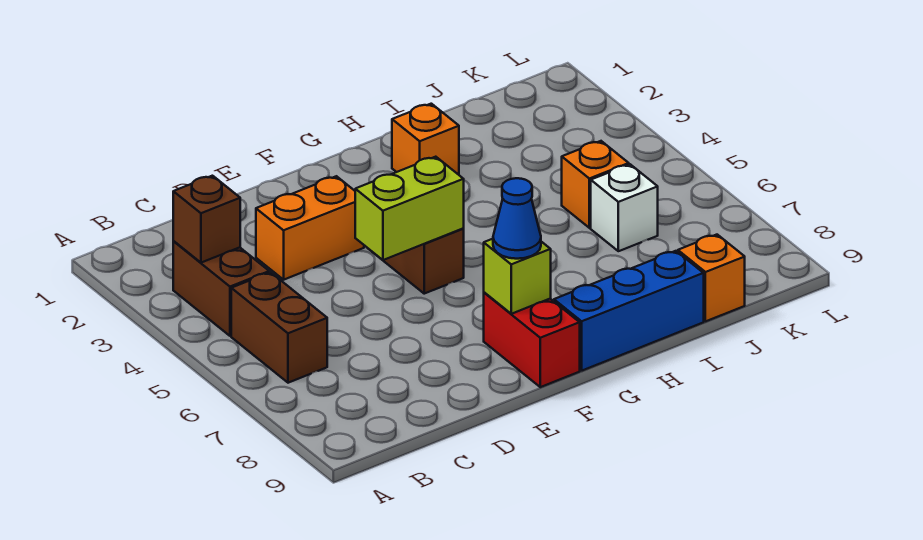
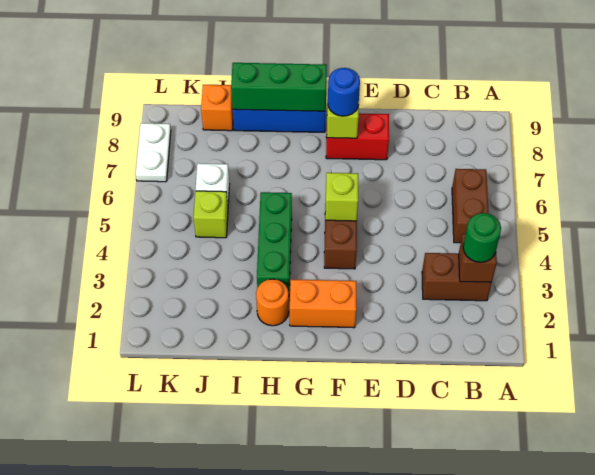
brown 1x2 brick [173,241,269,336] -> brown 1x2 brick turned to [422,253,492,301]
none -> green 1x1 round brick [463,213,501,262]
orange 1x2 brick [256,176,364,280] -> orange 1x2 brick moved to [290,279,356,328]
lime 1x2 brick [355,157,464,260] -> lime 1x1 brick [325,173,358,221]
red 1x2 brick [484,292,580,387] -> red 1x2 brick turned to [326,113,389,160]
blue 1x1 cone [493,178,541,259] -> blue 1x1 round brick [328,68,360,116]
none -> green 1x3 brick [231,63,327,111]
orange 1x1 brick [392,104,459,175] -> orange 1x1 round brick [256,279,289,326]
none -> green 1x3 brick [257,192,292,296]
orange 1x1 brick [562,141,629,228] -> lime 1x1 brick [194,191,228,238]
none -> white 1x2 plate [136,123,171,182]

